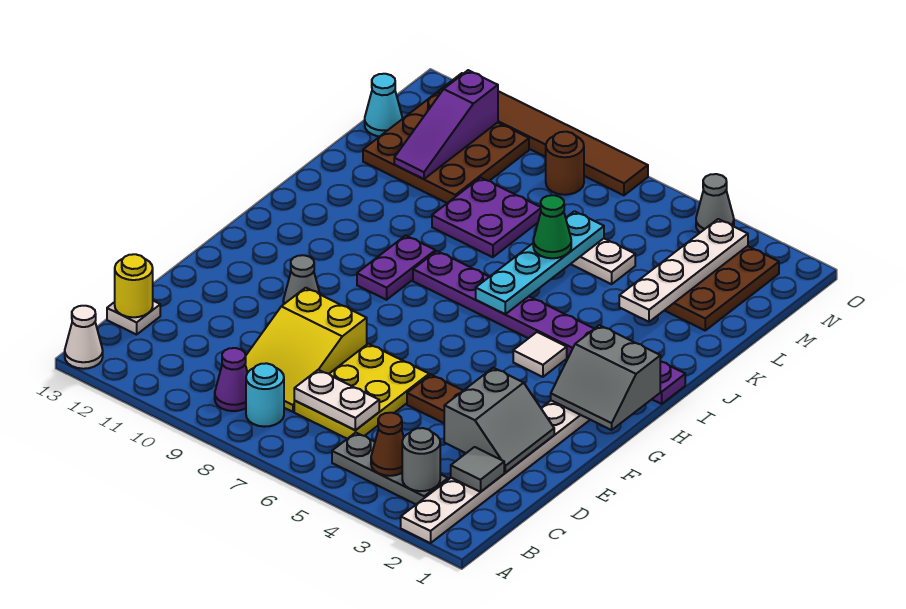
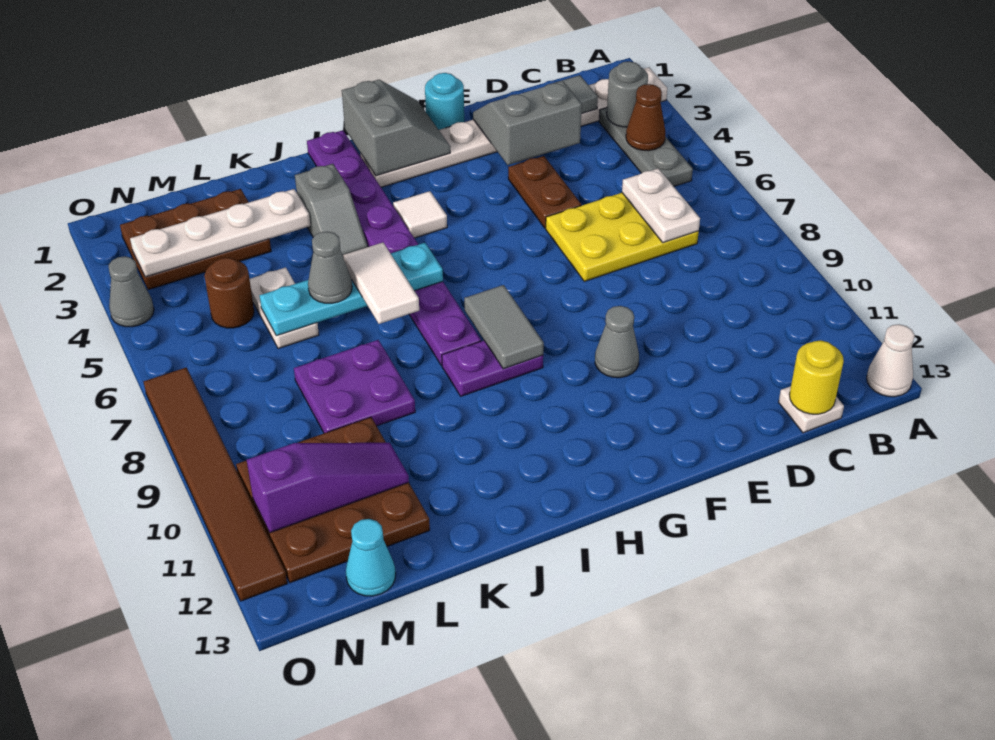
cyan 1x1 round brick [246,363,284,427] -> cyan 1x1 round brick moved to [425,73,464,130]
purple 1x1 cone [215,348,247,411] -> none
yellow 2x3 slope [245,288,367,412] -> none
none -> grey 1x2 tile [464,285,544,369]
none -> grey 1x2 slope [295,164,368,258]
none -> white 1x2 tile [343,243,419,324]
green 1x1 cone [533,195,571,258] -> grey 1x1 cone [308,231,352,303]
brown 1x1 round brick [546,132,584,195] -> brown 1x1 round brick moved to [204,258,254,328]

